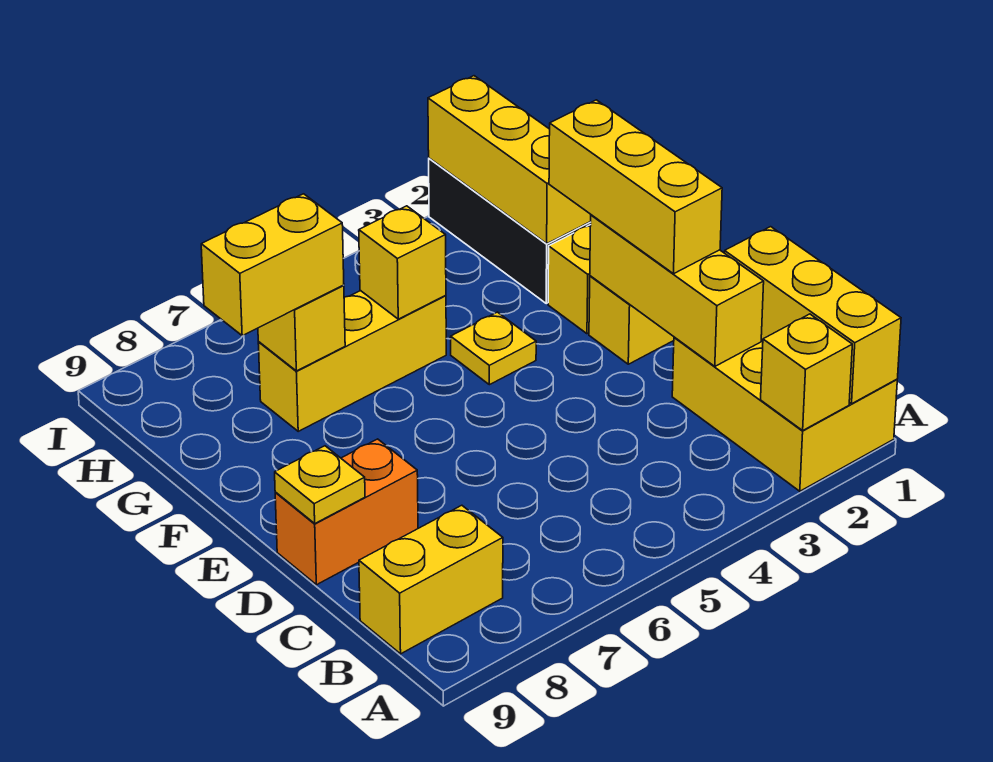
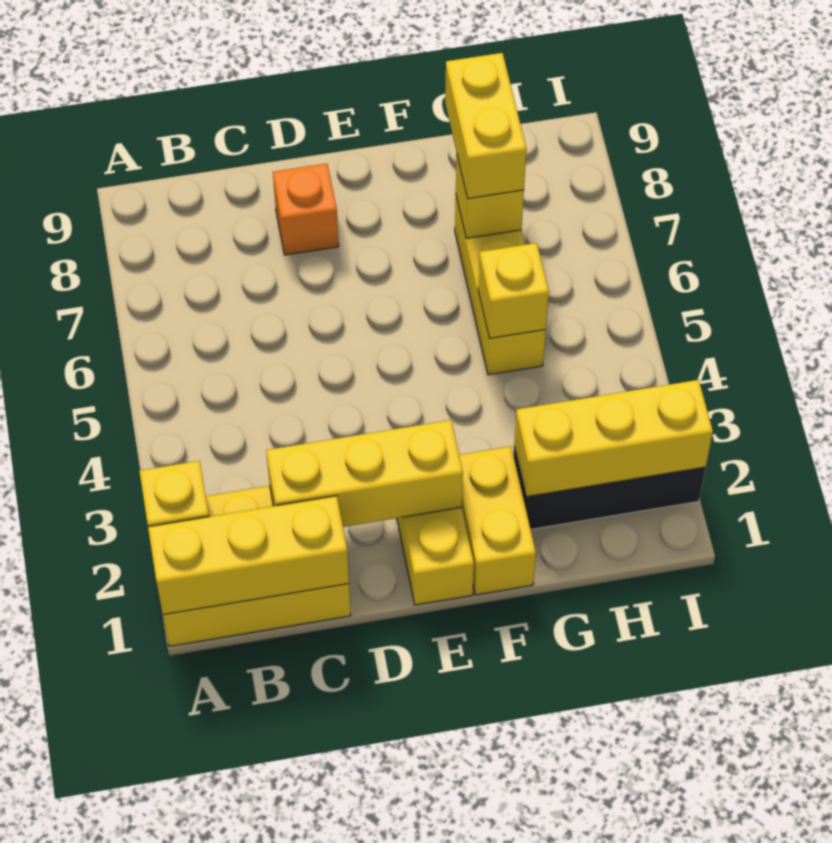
yellow 1x2 brick [359,505,503,654] -> none
yellow 1x3 brick [549,100,722,274] -> none
orange 1x2 brick [275,439,418,585] -> orange 1x1 brick [273,163,339,255]
yellow 1x1 plate [275,446,365,523] -> none
yellow 1x1 plate [451,312,536,385] -> none

